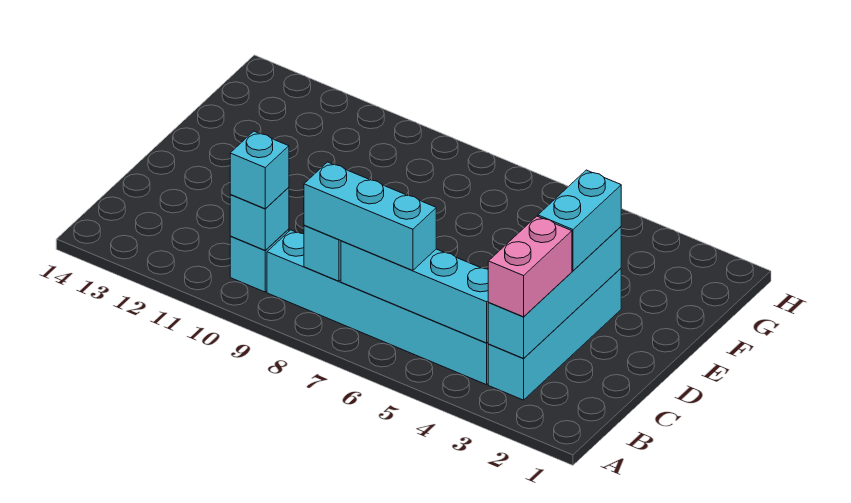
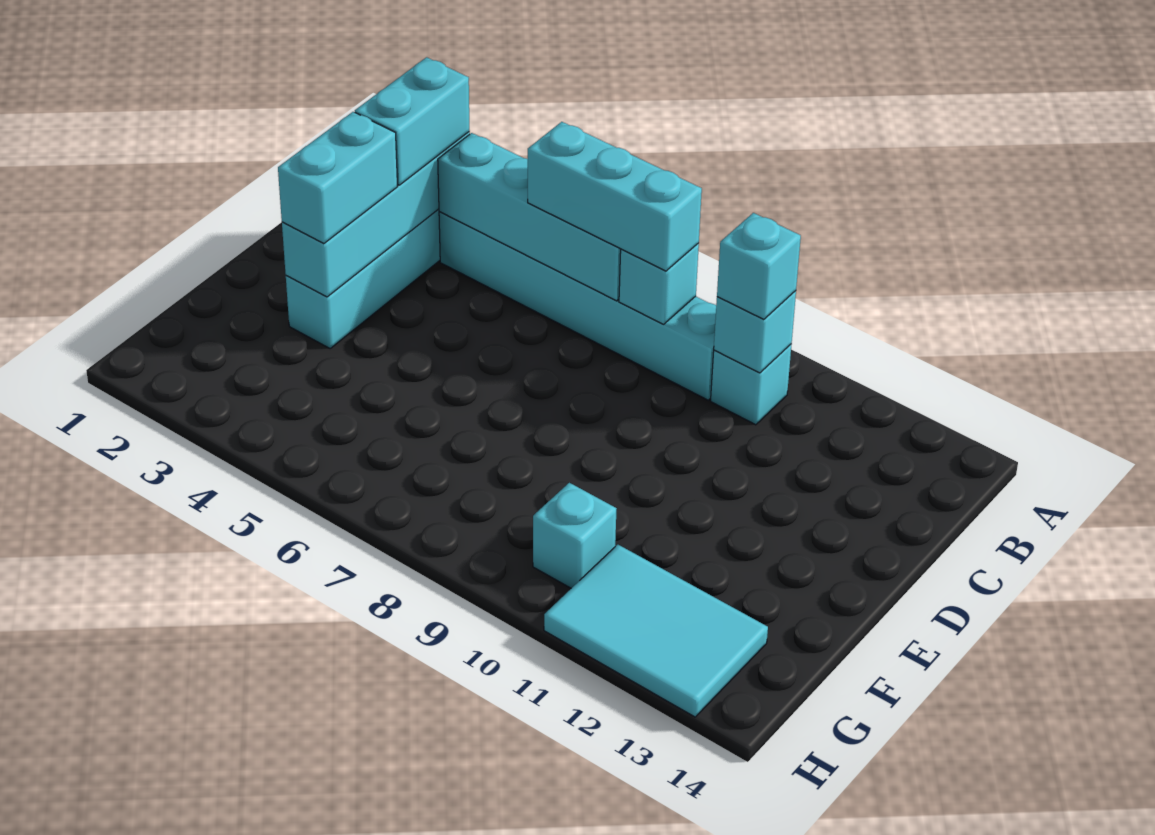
pink 1x2 brick [488,216,572,317] -> cyan 1x2 brick [355,57,470,185]
none -> cyan 1x1 brick [533,483,617,588]
none -> cyan 2x3 tile [544,545,768,717]

